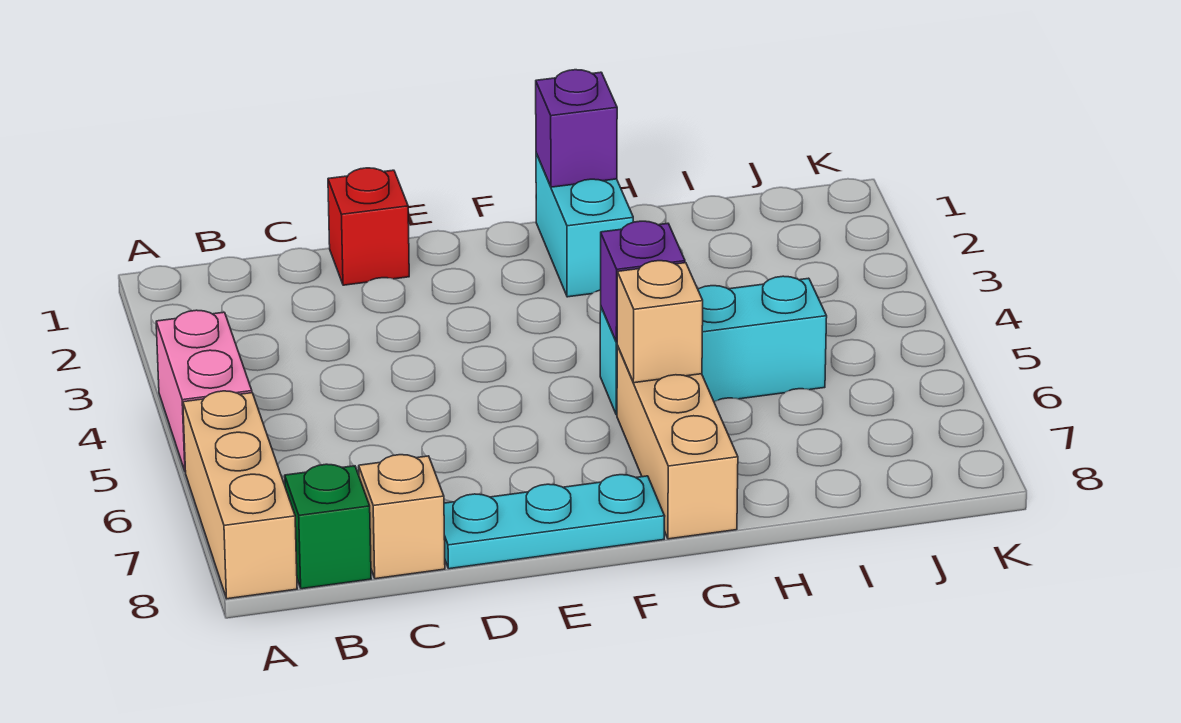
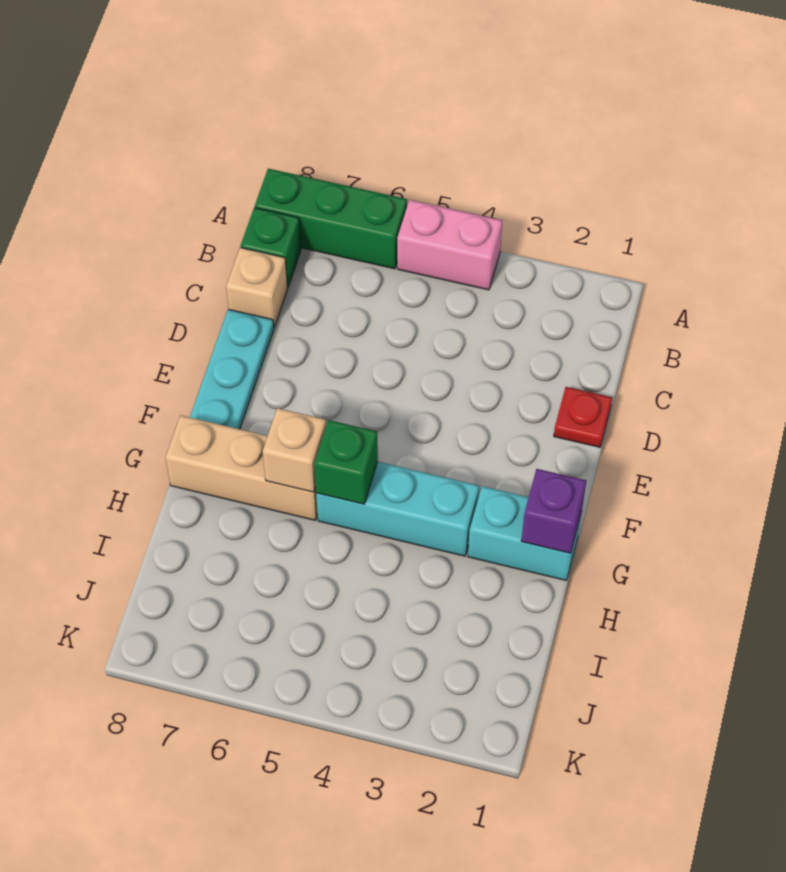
tan 1x3 brick [183,391,297,599] -> green 1x3 brick [255,169,407,269]
red 1x1 brick [328,168,409,285] -> red 1x1 plate [554,387,612,447]
cyan 1x3 brick [600,276,827,415] -> cyan 1x3 brick turned to [316,462,479,556]
purple 1x1 brick [601,221,685,342] -> green 1x1 brick [314,420,378,504]

